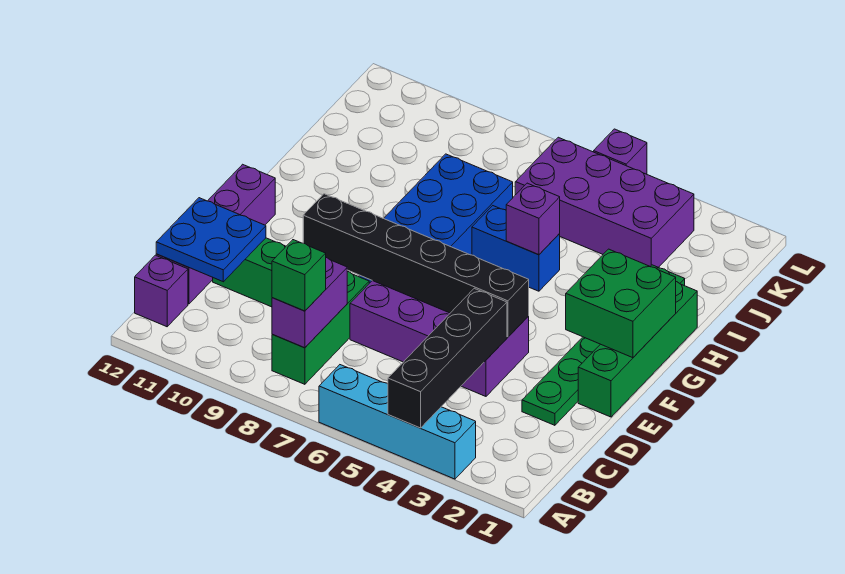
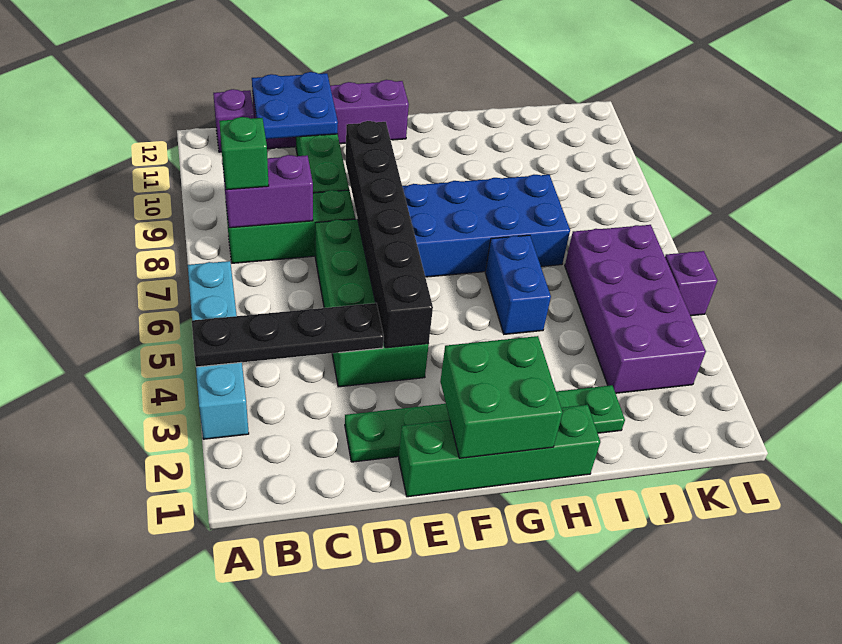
black 1x4 brick [388,288,507,428] -> black 1x4 plate [192,303,384,367]
purple 2x4 brick [350,281,529,396] -> green 2x4 brick [315,219,429,387]
purple 1x1 brick [506,183,560,255] -> none

